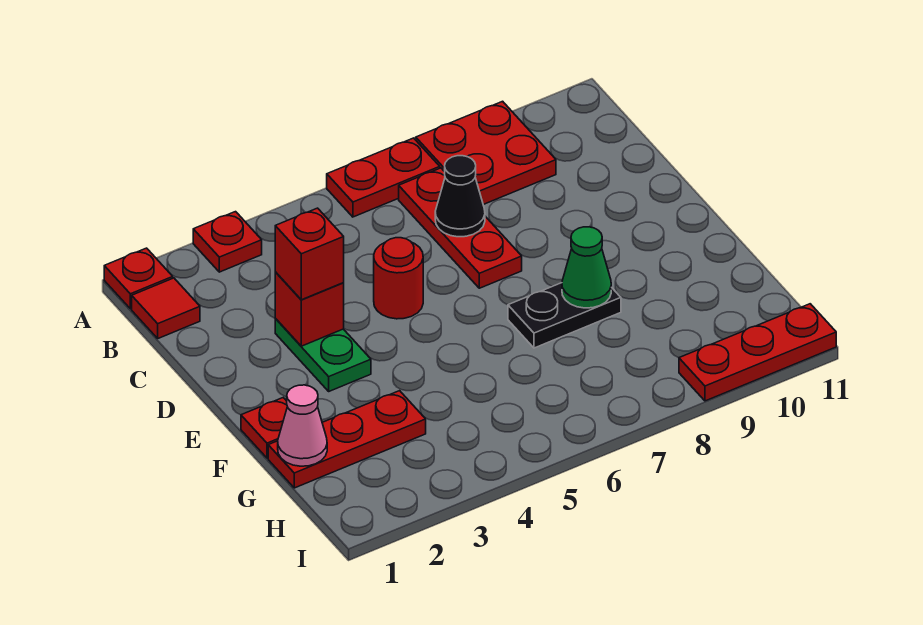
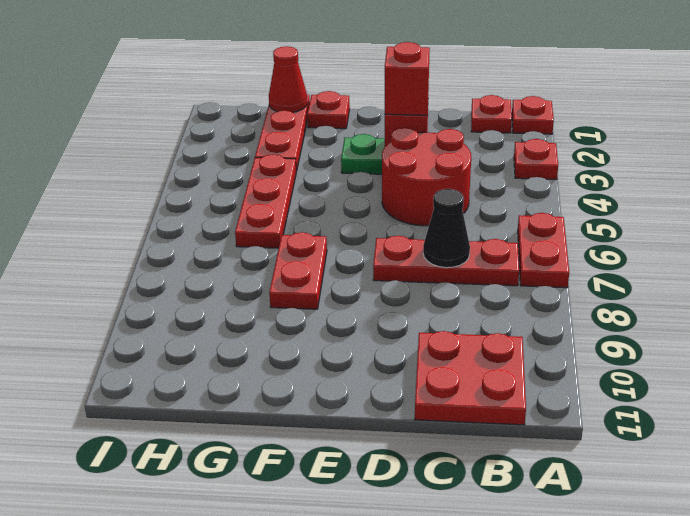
red 2x2 plate [416,101,556,205] -> red 2x2 plate moved to [415,331,526,425]
red 1x1 tile [132,278,200,338] -> red 1x1 plate [471,95,512,133]
red 1x1 round brick [374,238,423,319] -> red 2x2 round brick [382,128,471,226]
black 1x2 plate [508,283,621,348] -> red 1x2 plate [269,232,327,309]
green 1x1 cone [562,227,611,308] -> none
pink 1x1 cone [278,385,327,466] -> red 1x1 cone [269,46,307,112]
red 1x3 plate [679,304,836,401] -> red 1x3 plate moved to [235,154,296,248]

